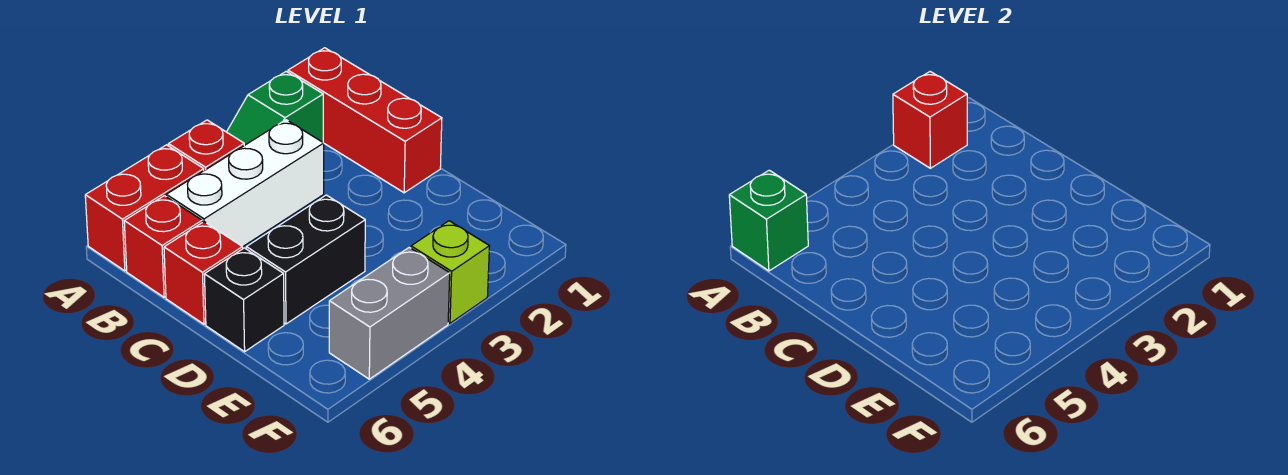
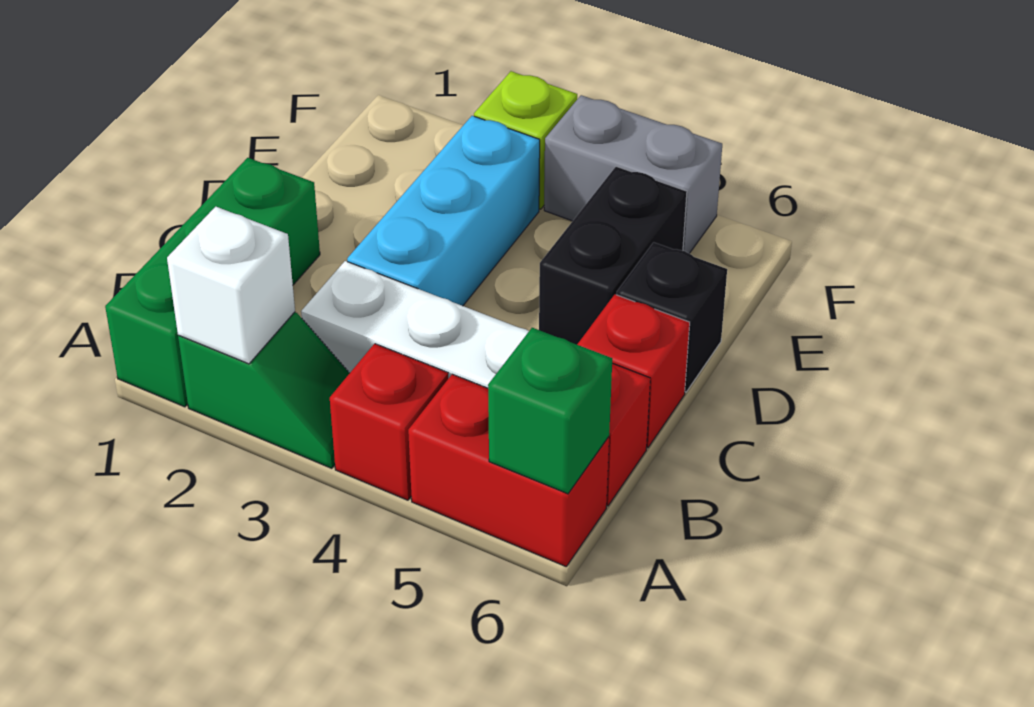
red 1x3 brick [288,48,442,193] -> green 1x3 brick [105,158,320,407]
red 1x1 brick [893,72,967,168] -> white 1x1 brick [167,207,295,364]
none -> cyan 1x3 brick [347,116,540,306]
black 1x2 brick [246,195,365,324] -> black 1x2 brick turned to [539,166,687,344]

